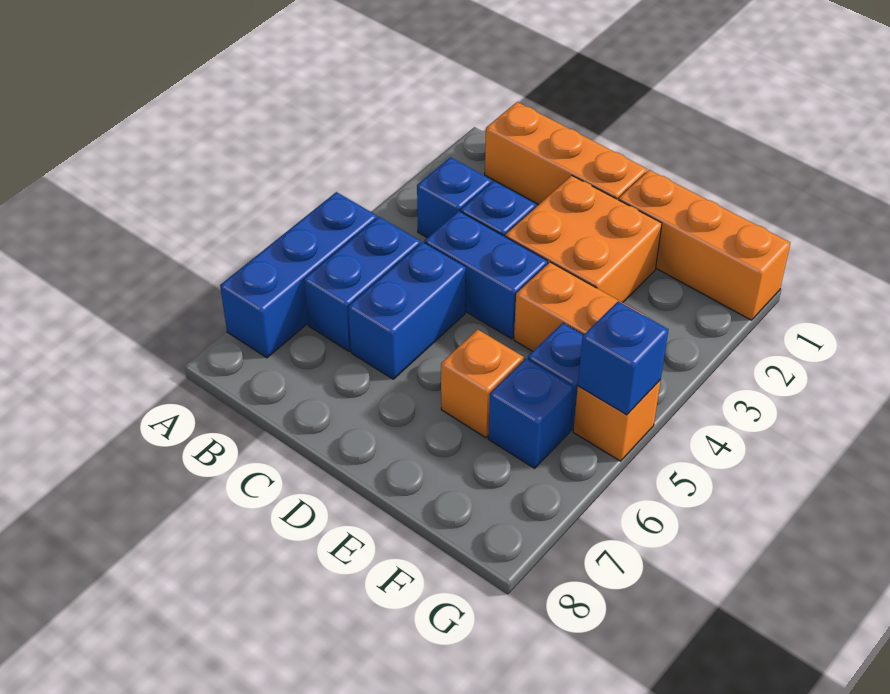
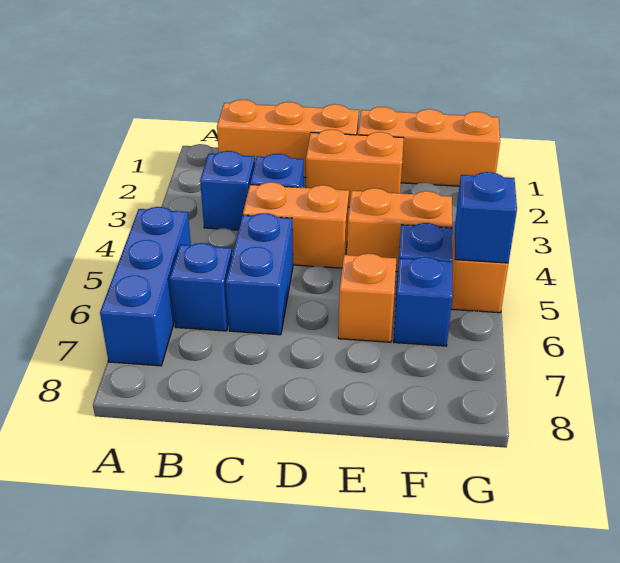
blue 1x2 brick [304,217,421,351] -> blue 1x1 brick [170,243,232,331]
blue 1x2 brick [425,211,548,339] -> orange 1x2 brick [243,182,349,268]
orange 2x2 brick [505,175,662,303] -> orange 1x2 brick [306,130,404,207]

